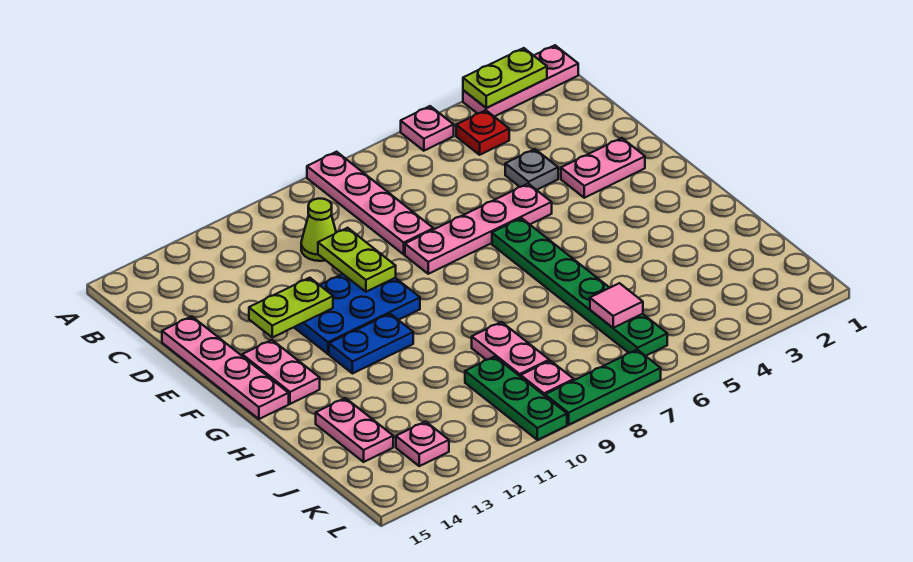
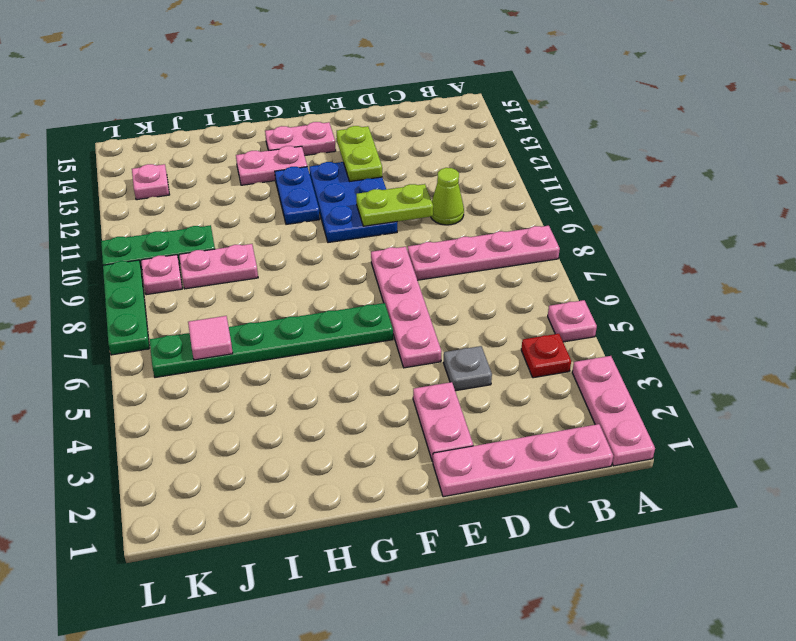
lime 1x2 plate [463,48,547,108] -> none
pink 1x4 plate [162,316,289,419] -> pink 1x4 plate moved to [433,424,613,497]
pink 1x2 plate [316,398,393,462] -> pink 1x2 plate moved to [236,146,307,185]

